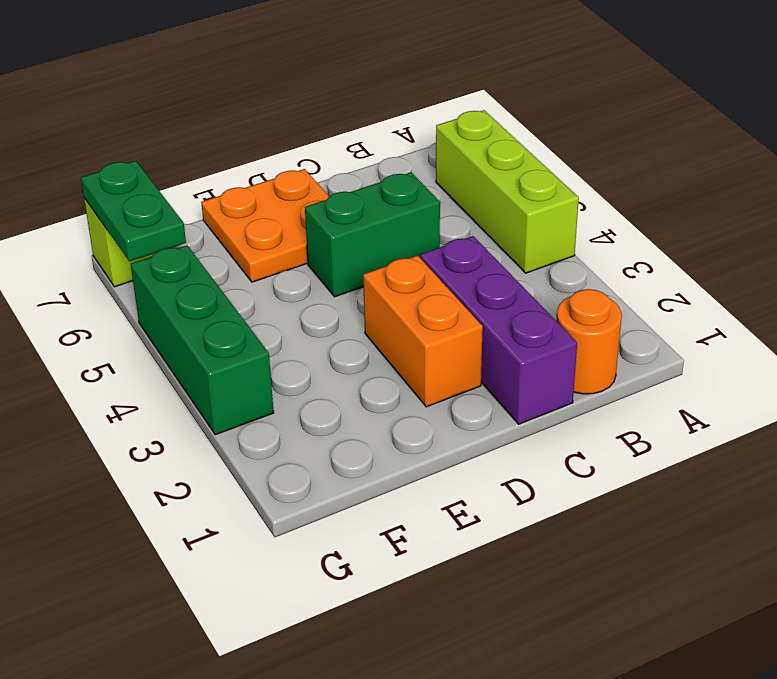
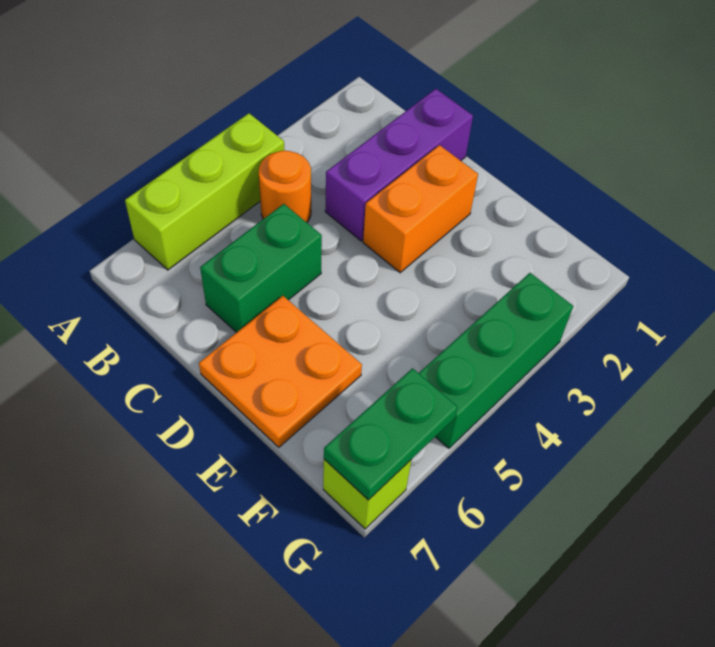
orange 1x1 round brick [556,289,622,394] -> orange 1x1 round brick moved to [259,151,311,222]
green 1x2 brick [305,172,440,297] -> green 1x2 brick turned to [200,204,322,332]

